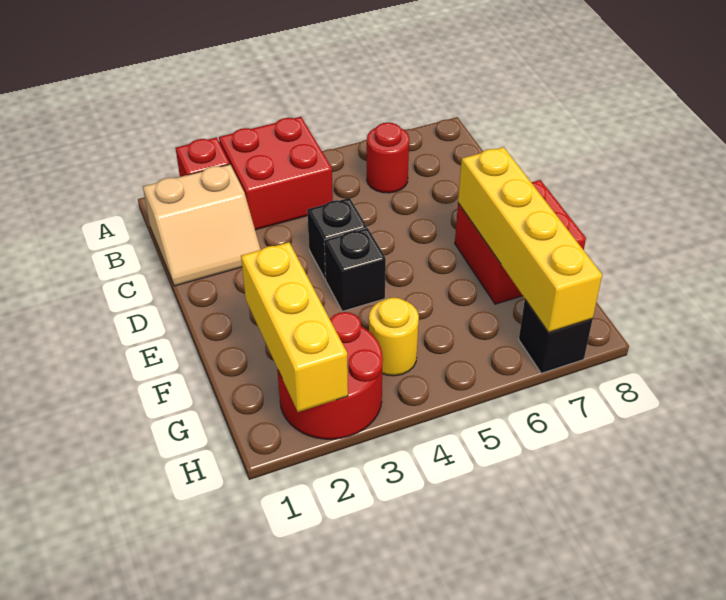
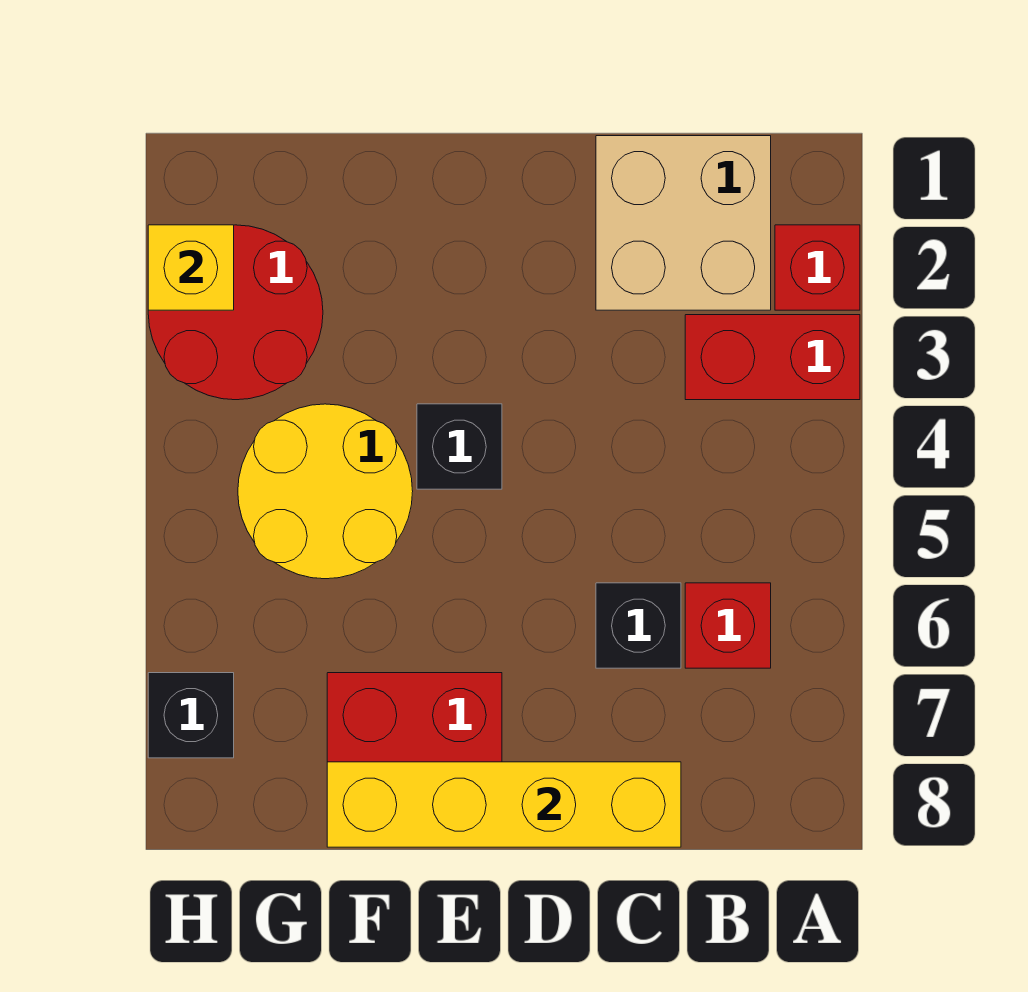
red 2x2 brick [219,117,333,230] -> red 1x2 brick [685,315,860,400]
tan 2x2 slope [143,164,261,286] -> tan 2x2 brick [596,136,771,310]
red 1x1 round brick [367,123,409,193] -> red 1x1 brick [685,583,771,668]
black 1x1 brick [307,198,367,279] -> black 1x1 brick moved to [596,583,681,668]
yellow 1x4 brick [458,147,602,332] -> yellow 1x4 brick moved to [327,762,681,847]
yellow 1x3 brick [241,242,348,412] -> yellow 1x1 brick [148,225,234,310]
yellow 1x1 round brick [369,298,419,376] -> yellow 2x2 round brick [238,404,413,579]

